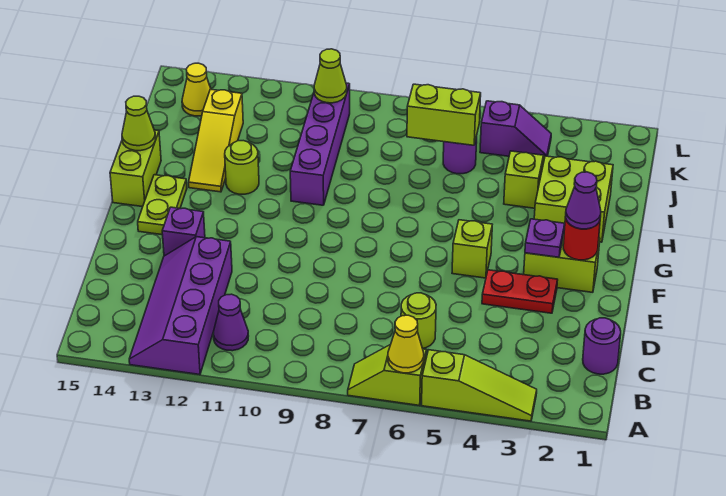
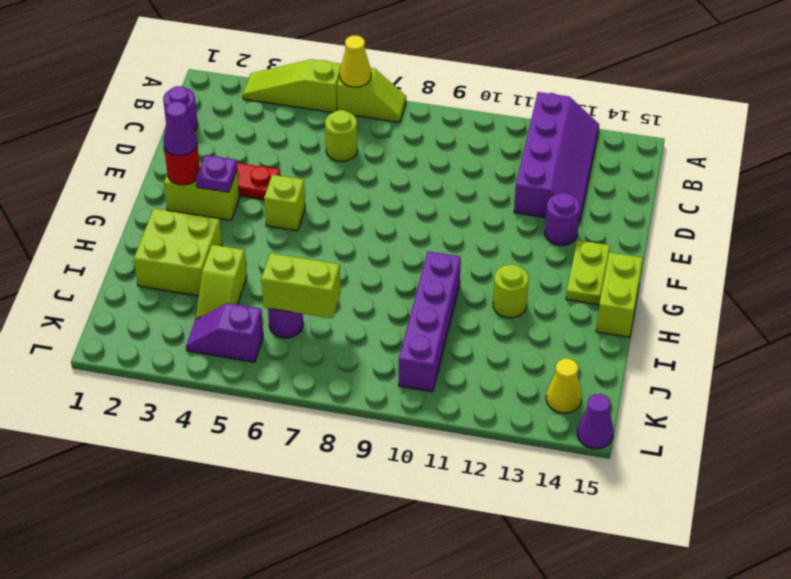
purple 1x1 cone [213,294,248,351] -> purple 1x1 cone moved to [577,394,613,449]
purple 1x1 brick [162,207,205,256] -> purple 1x1 round brick [545,193,580,245]
yellow 1x3 slope [189,89,243,192] -> none
lime 1x1 cone [122,96,156,151] -> none
lime 1x1 cone [314,49,347,103] -> none

